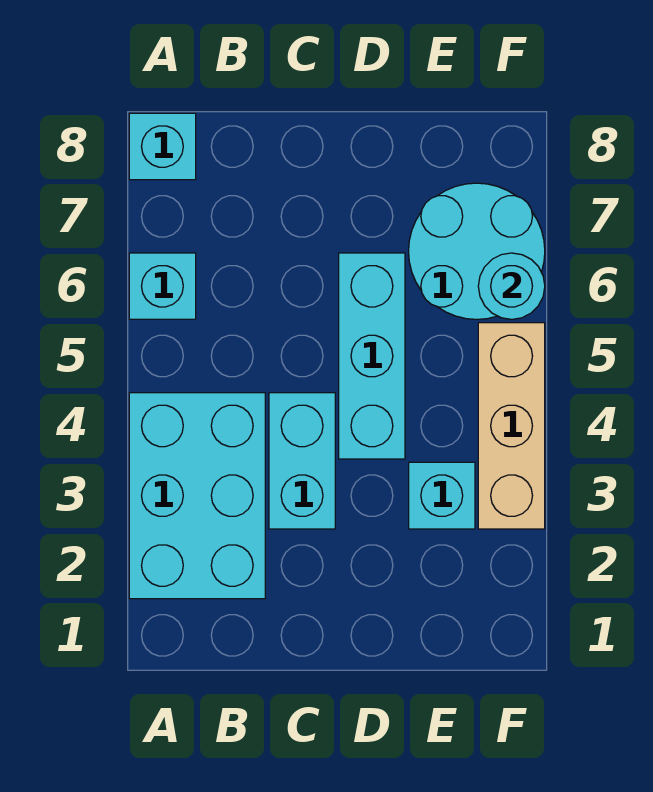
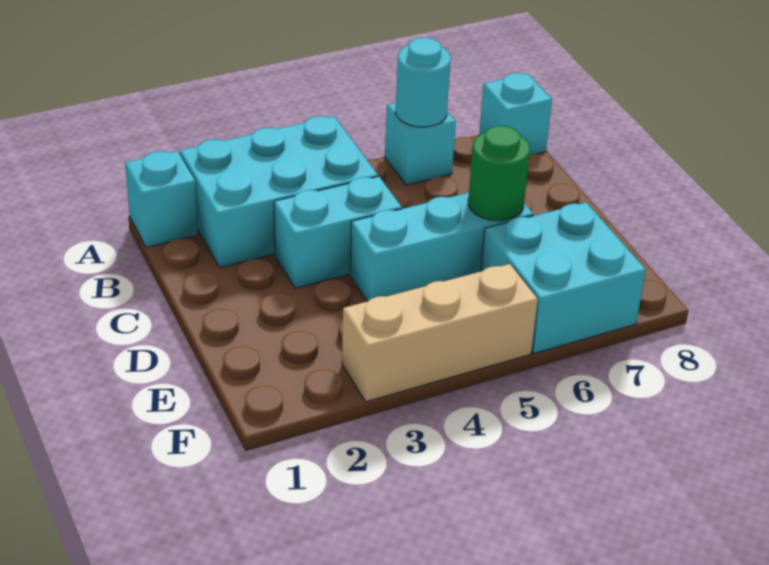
none -> green 1x1 round brick [468,126,530,221]
cyan 1x1 brick [409,462,475,529] -> cyan 1x1 brick moved to [125,151,198,247]
cyan 2x2 round brick [409,183,545,319] -> cyan 2x2 brick [481,202,646,353]
cyan 1x1 round brick [478,253,545,319] -> cyan 1x1 round brick moved to [395,38,451,127]

